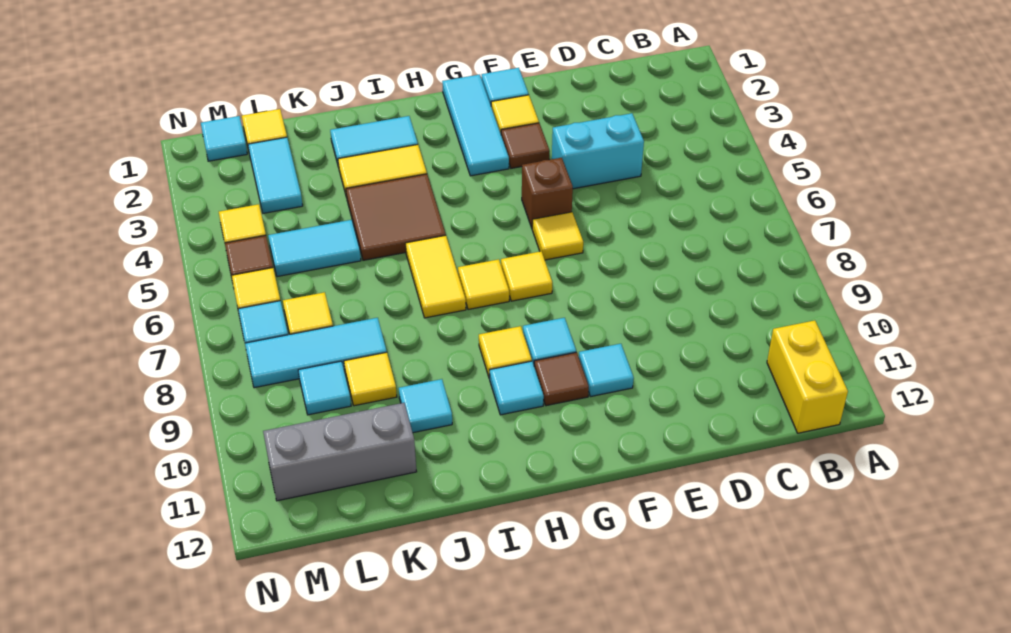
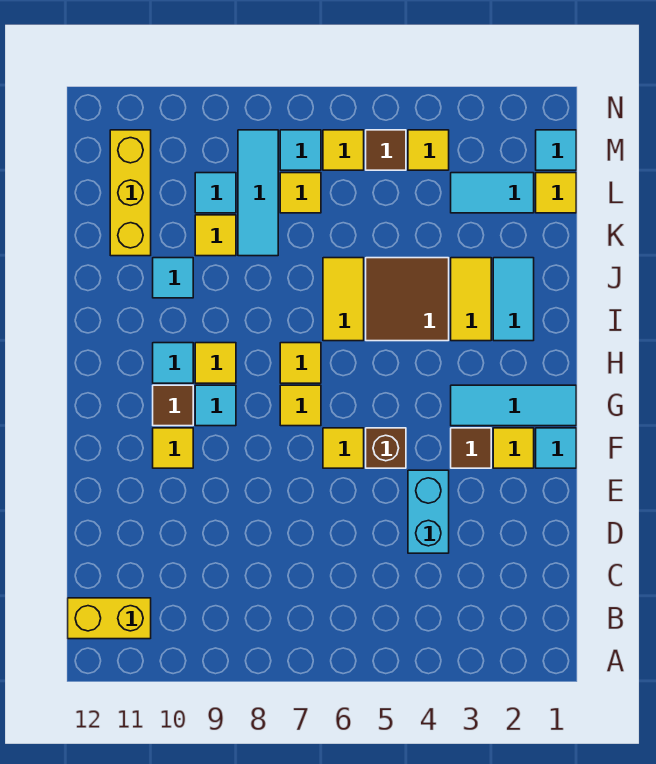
cyan 1x1 tile [579,344,634,397] -> yellow 1x1 tile [153,428,193,468]
yellow 1x2 tile [405,235,466,318] -> yellow 1x2 tile turned to [323,258,364,341]
cyan 1x2 tile [268,220,361,277] -> none
grey 1x3 brick [263,403,417,501] -> yellow 1x3 brick [110,130,151,256]

